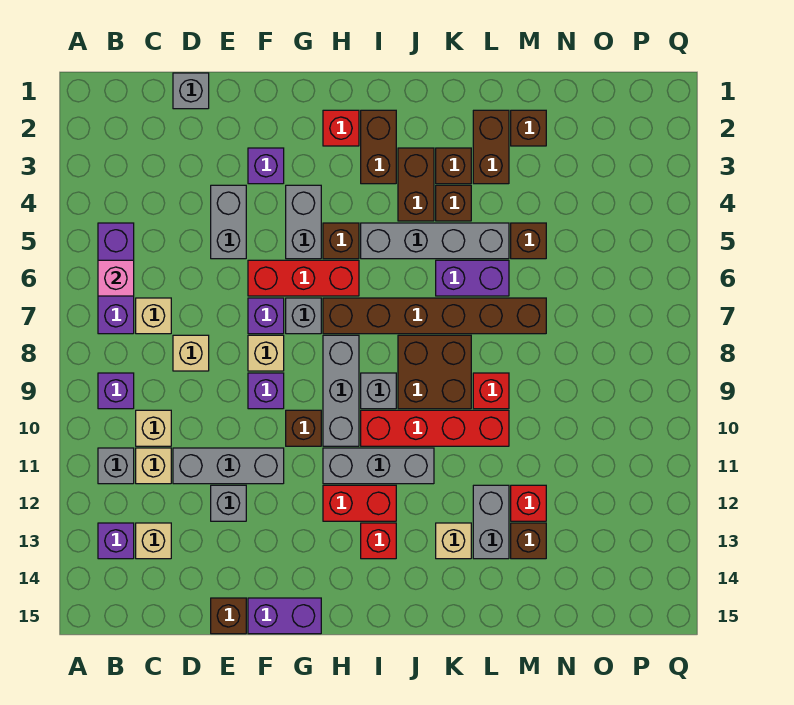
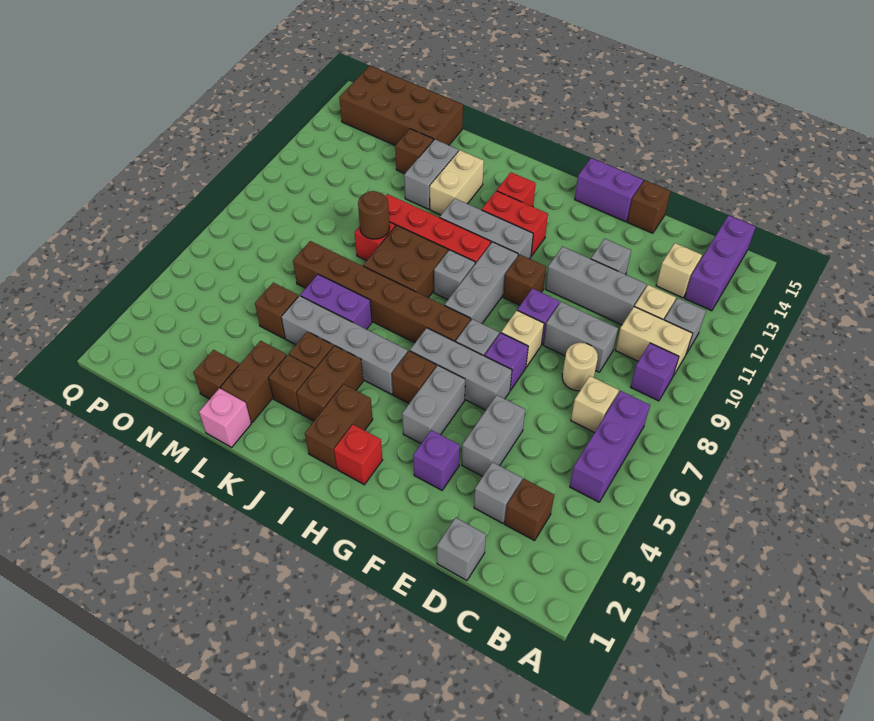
pink 1x1 brick [98,260,134,296] -> pink 1x1 brick moved to [199,388,251,447]
purple 1x1 brick [98,523,134,559] -> purple 1x3 brick [685,215,755,311]
none -> brown 1x1 brick [505,479,554,541]
tan 1x1 brick [136,410,171,446] -> tan 1x2 brick [615,306,693,376]
none -> grey 1x1 brick [474,462,522,523]
tan 1x1 brick [173,335,209,371] -> tan 1x1 round brick [562,343,598,391]
none -> grey 1x2 brick [543,302,618,372]
red 1x3 brick [248,260,359,296] -> grey 1x3 brick [410,328,512,410]
tan 1x1 brick [436,523,471,559] -> tan 1x2 brick [430,150,484,215]
none -> brown 1x1 round brick [358,191,390,239]
red 1x1 brick [511,485,546,521] -> none
none -> brown 2x4 brick [339,66,463,145]

